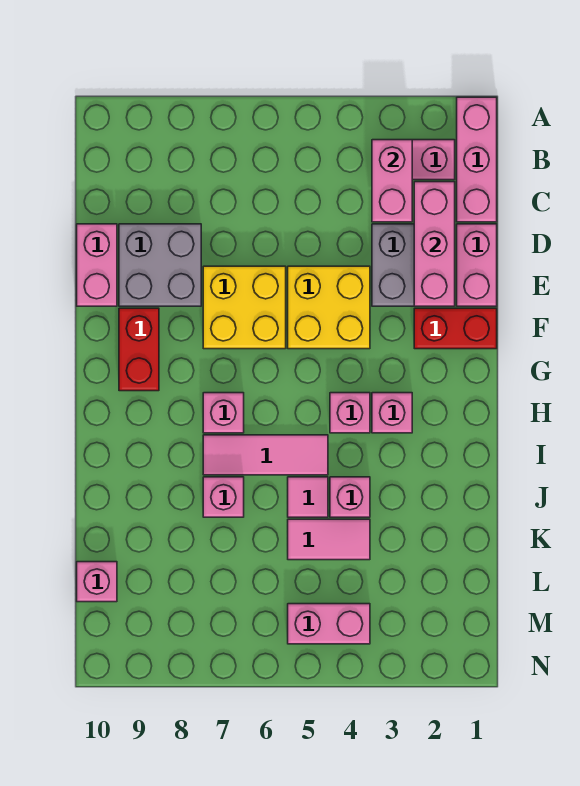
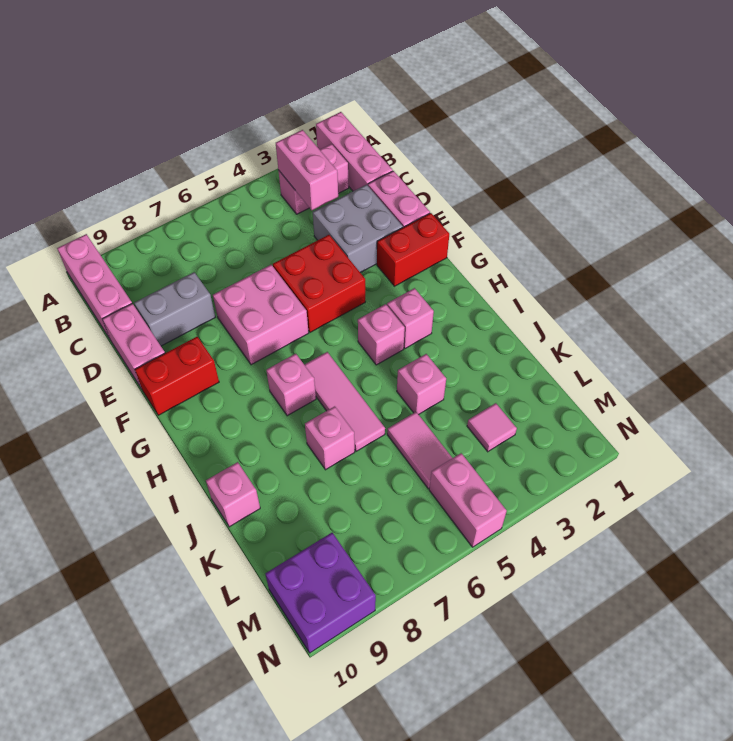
pink 1x3 brick [414,182,455,306] -> pink 1x3 brick moved to [57,234,132,339]
grey 2x2 brick [119,224,201,306] -> grey 1x2 brick [134,272,215,346]
yellow 2x2 brick [288,266,370,349] -> red 2x2 brick [273,235,365,332]
yellow 2x2 brick [203,266,286,349] -> pink 2x2 brick [213,265,309,365]
red 1x2 brick [119,308,159,391] -> red 1x2 brick turned to [135,337,219,415]
pink 1x3 tile [203,435,328,475] -> pink 1x3 tile turned to [304,352,385,451]
pink 1x1 tile [288,477,328,517] -> pink 1x1 tile moved to [467,403,517,452]
pink 1x2 tile [288,519,370,560] -> pink 1x2 tile turned to [387,412,452,489]
pink 1x1 brick [77,562,117,602] -> pink 1x1 brick moved to [206,462,260,527]
pink 1x2 brick [288,604,370,644] -> pink 1x2 brick turned to [429,453,507,547]
none -> purple 2x2 brick [265,533,376,653]

